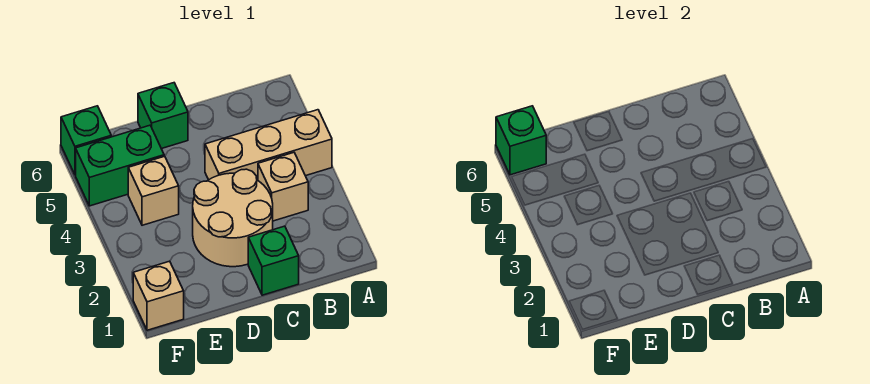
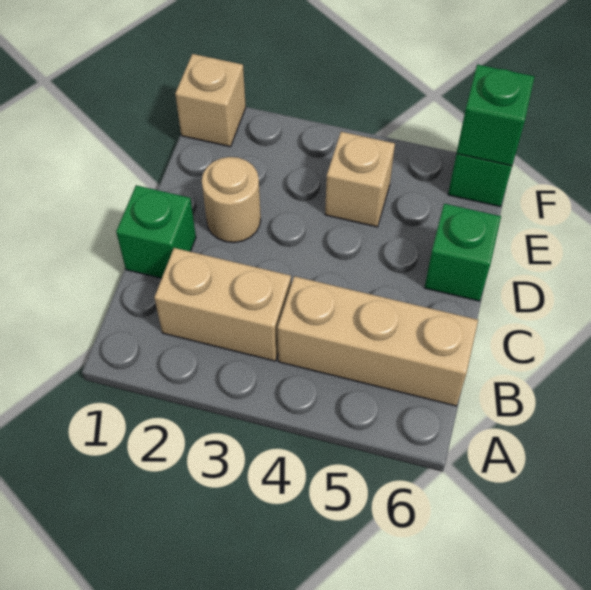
tan 1x3 brick [205,110,332,180] -> tan 1x3 brick turned to [278,276,478,406]
tan 1x1 brick [258,153,308,221] -> tan 1x2 brick [154,248,291,361]
tan 2x2 round brick [193,169,273,267] -> tan 1x1 round brick [202,157,261,243]
green 1x2 brick [76,125,164,206] -> none

